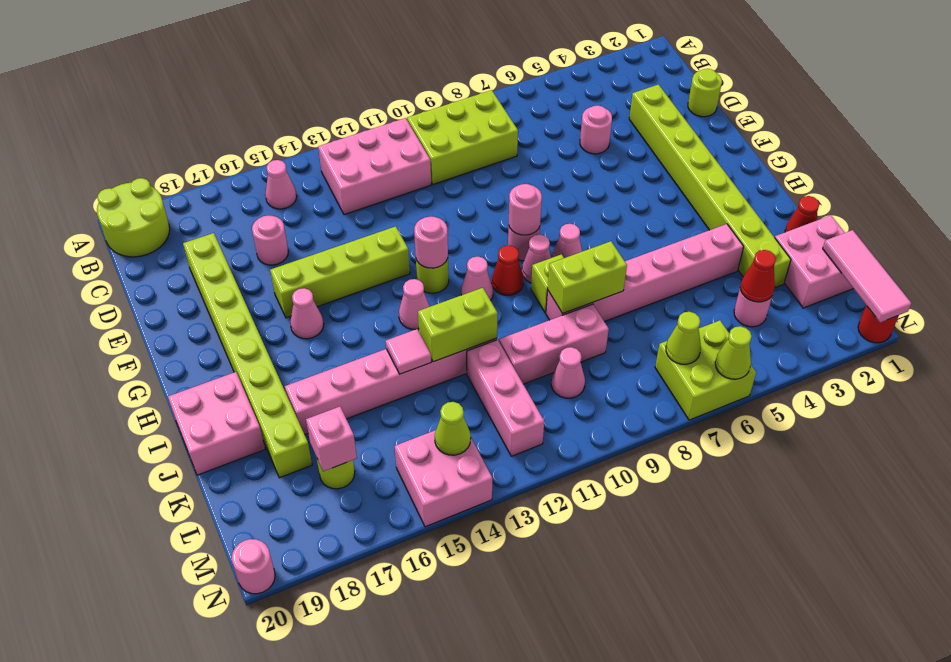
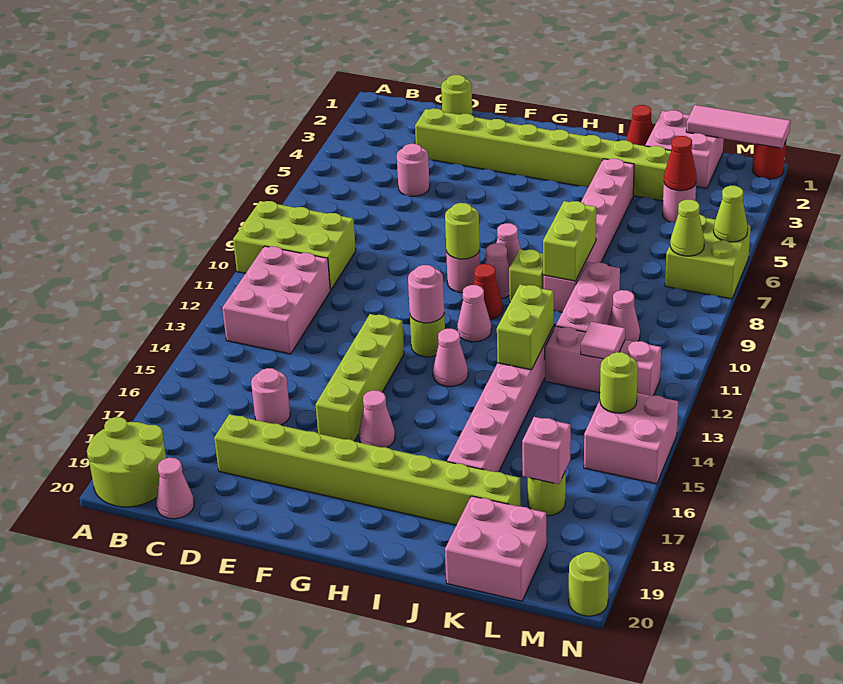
lime 2x3 brick [407,90,518,184] -> lime 2x3 brick turned to [233,201,356,290]
pink 1x1 cone [265,160,297,209] -> pink 1x1 cone moved to [156,458,194,519]
pink 1x1 round brick [509,184,542,235] -> lime 1x1 round brick [445,203,480,259]
pink 2x2 brick [168,372,265,475] -> pink 2x2 brick moved to [445,496,547,601]
pink 1x1 tile [386,329,431,374] -> pink 1x1 tile moved to [581,322,625,359]
lime 1x1 cone [435,402,471,455] -> lime 1x1 round brick [600,352,638,413]
pink 1x1 round brick [232,539,275,594] -> lime 1x1 round brick [569,552,609,616]

